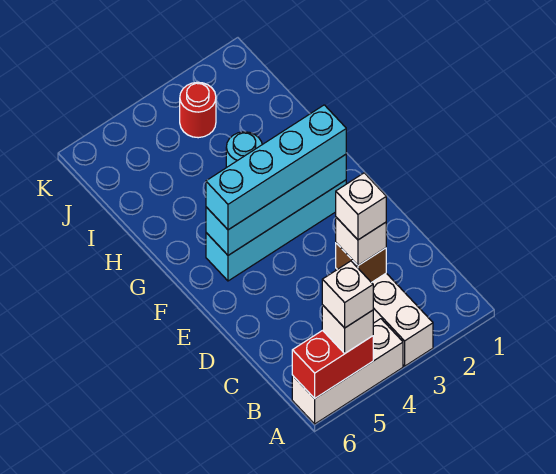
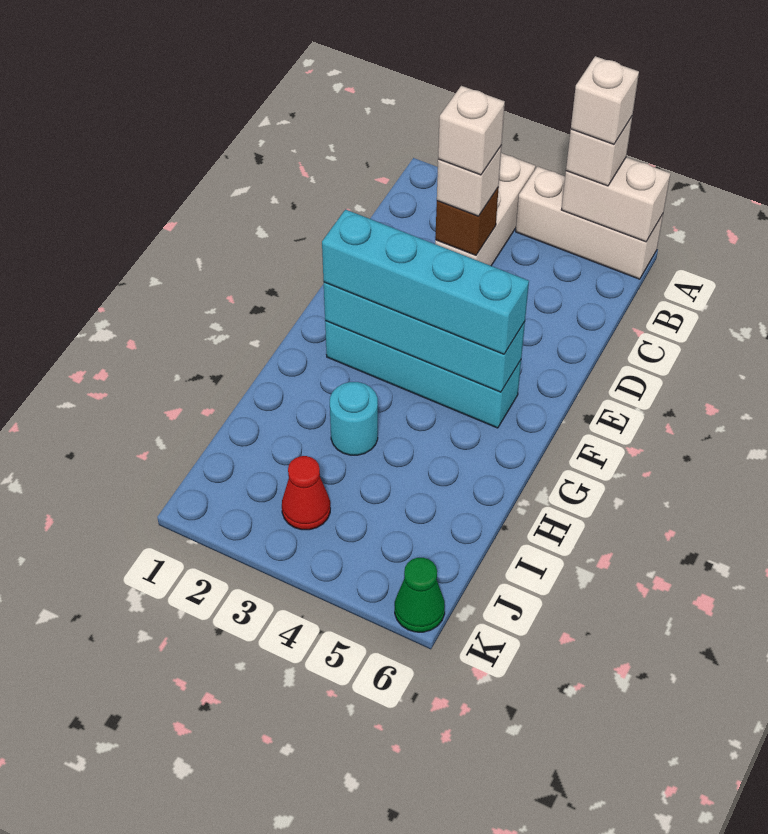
red 1x2 brick [292,330,373,398] -> white 1x2 brick [561,157,671,242]
red 1x1 round brick [180,82,216,138] -> red 1x1 cone [282,456,330,530]
none -> green 1x1 cone [395,558,445,632]

